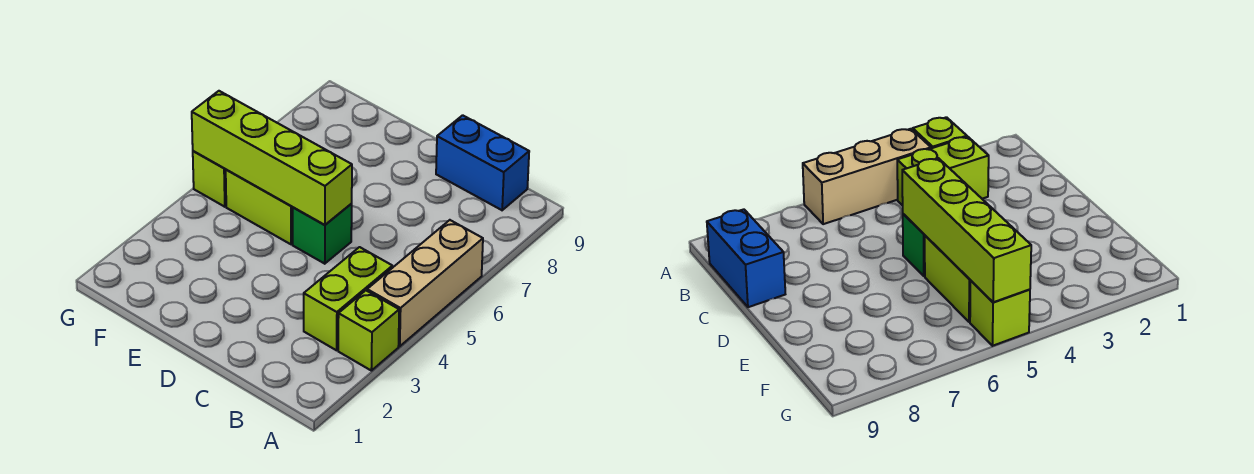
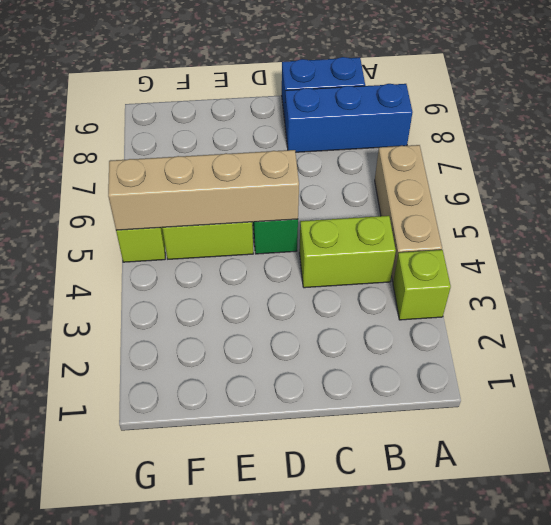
none -> blue 1x3 brick [285,84,413,152]
lime 1x2 brick [304,247,392,350] -> lime 1x2 brick turned to [299,216,396,288]
lime 1x4 brick [192,91,352,225] -> tan 1x4 brick [108,150,299,230]

